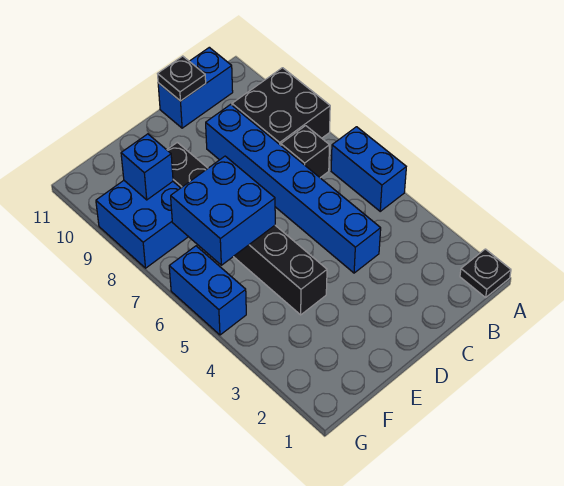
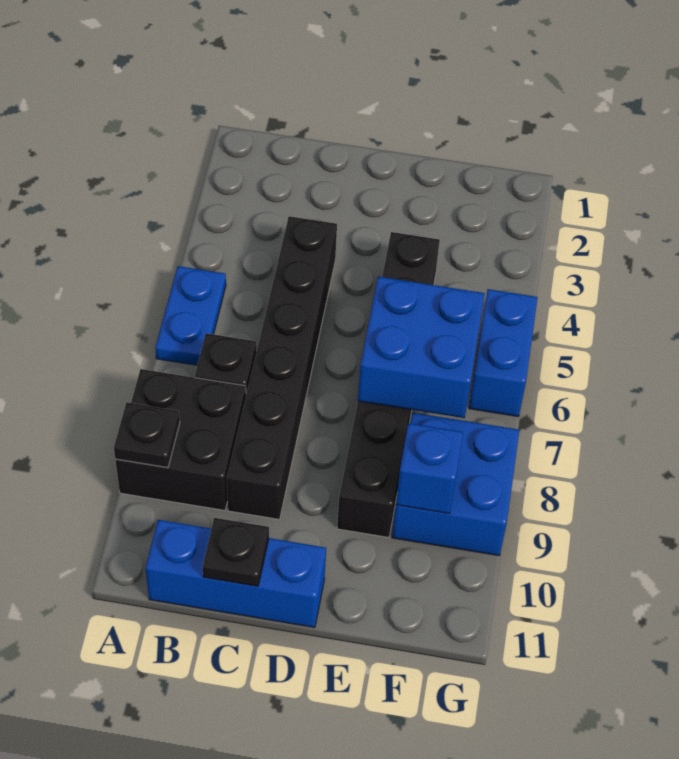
black 1x1 plate [460,249,511,297] -> black 1x1 plate moved to [114,403,180,468]
blue 1x2 brick [331,127,406,211] -> blue 1x2 plate [155,266,226,365]
blue 1x2 brick [158,47,233,128] -> blue 1x3 brick [145,520,326,628]
blue 1x6 brick [206,104,381,273] -> black 1x6 brick [227,216,337,519]

